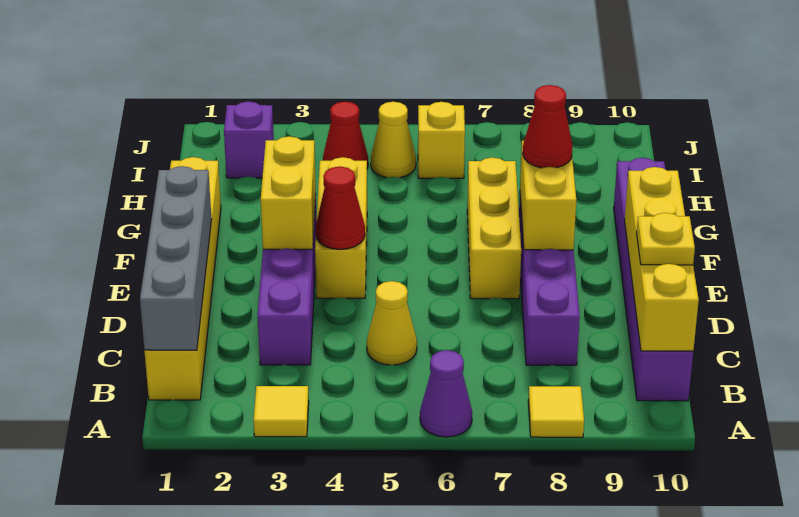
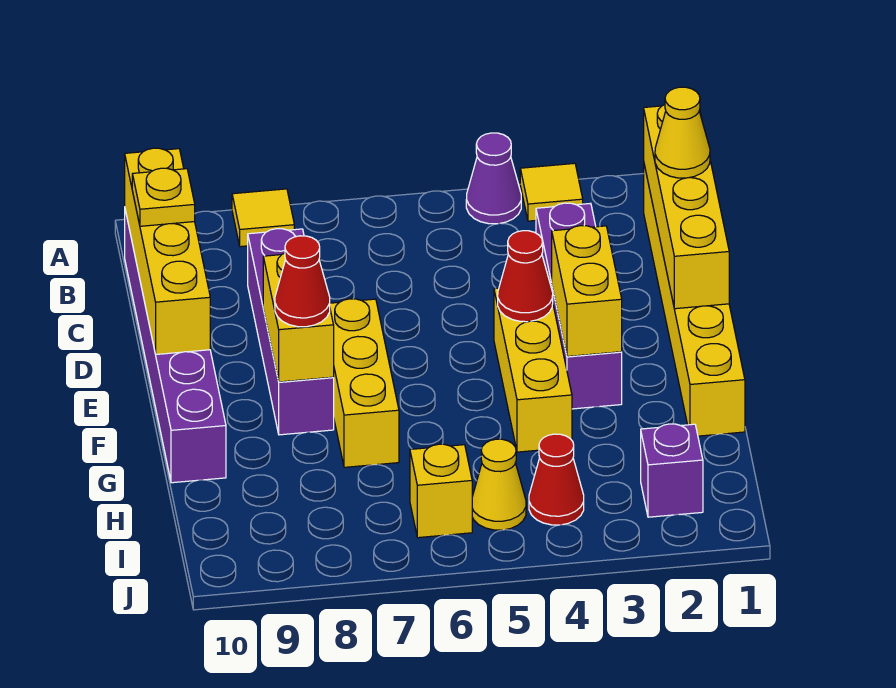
purple 1x1 cone [420,350,472,437] -> purple 1x1 cone moved to [466,133,521,224]
grey 1x4 brick [140,166,212,350] -> yellow 1x4 brick [644,105,729,309]
yellow 1x1 cone [367,281,417,365] -> yellow 1x1 cone moved to [655,87,710,178]

